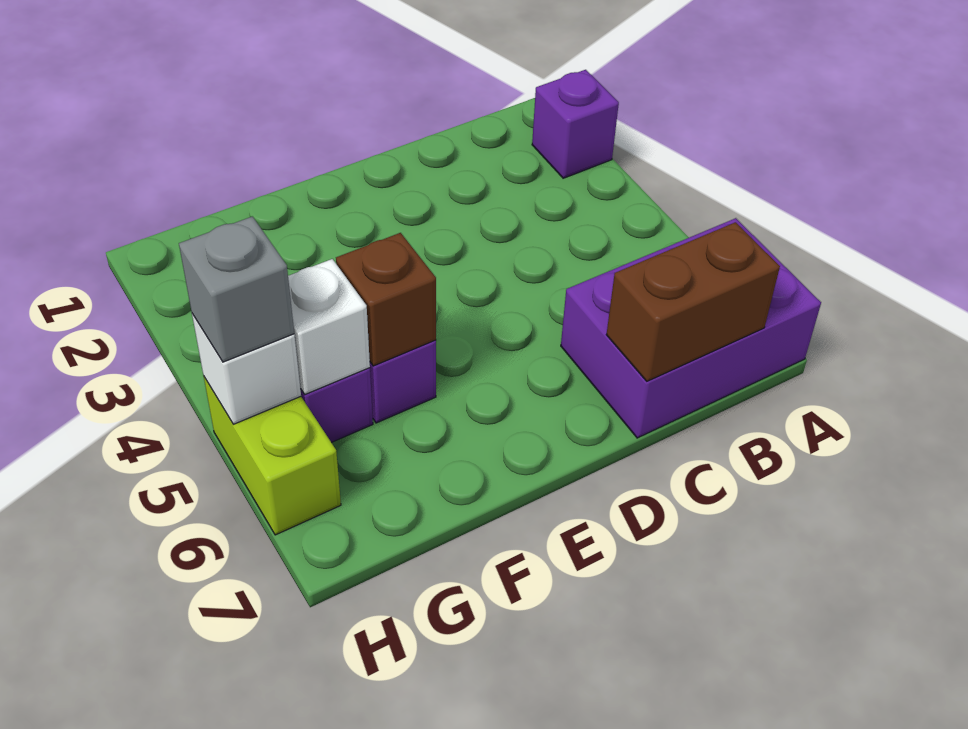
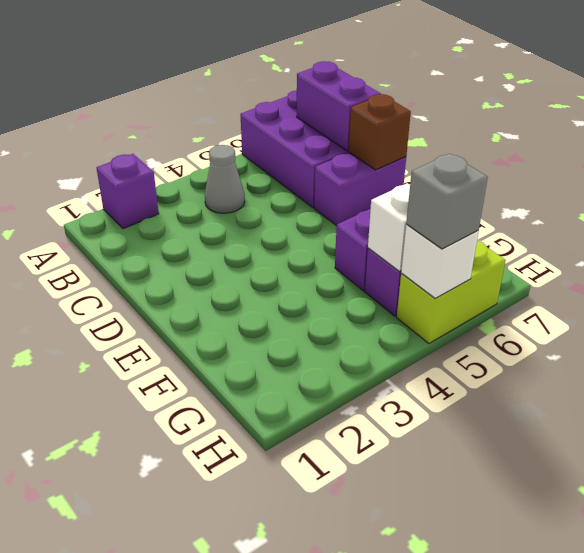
none -> grey 1x1 cone [205,145,245,213]
brown 1x2 brick [606,222,780,381] -> purple 1x2 brick [297,61,381,151]
none -> purple 1x2 brick [314,152,406,226]
brown 1x1 brick [336,233,436,366] -> brown 1x1 brick moved to [349,94,411,170]

